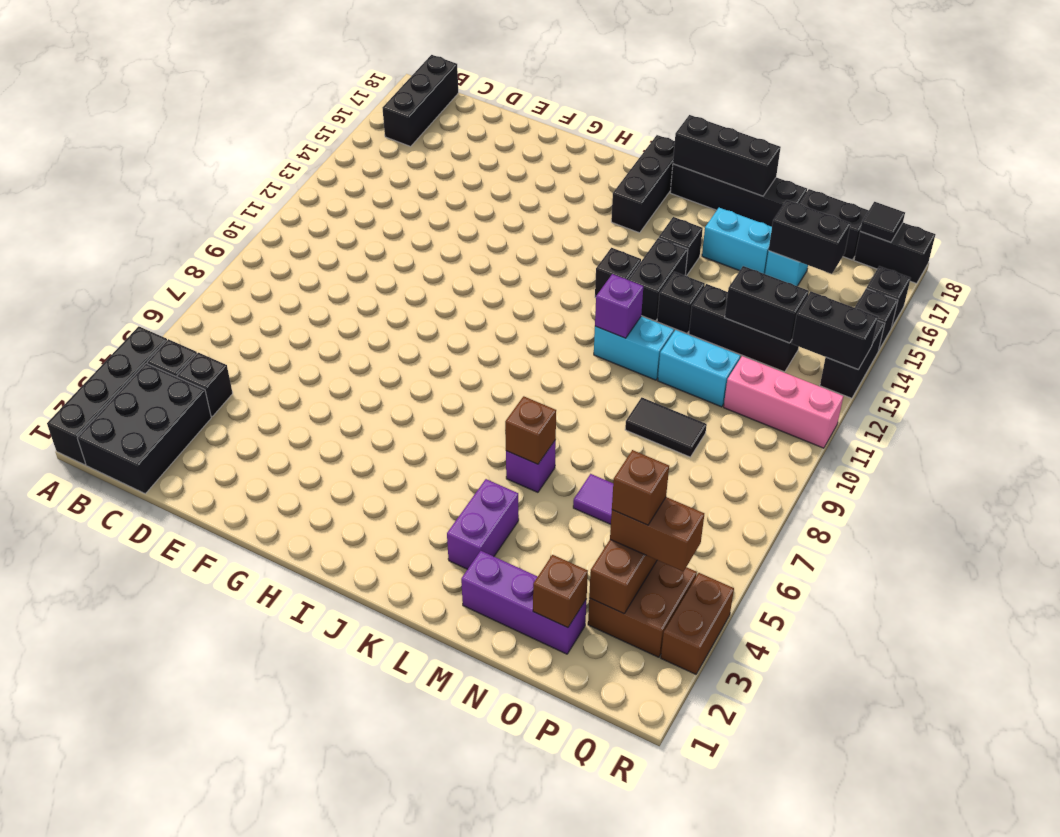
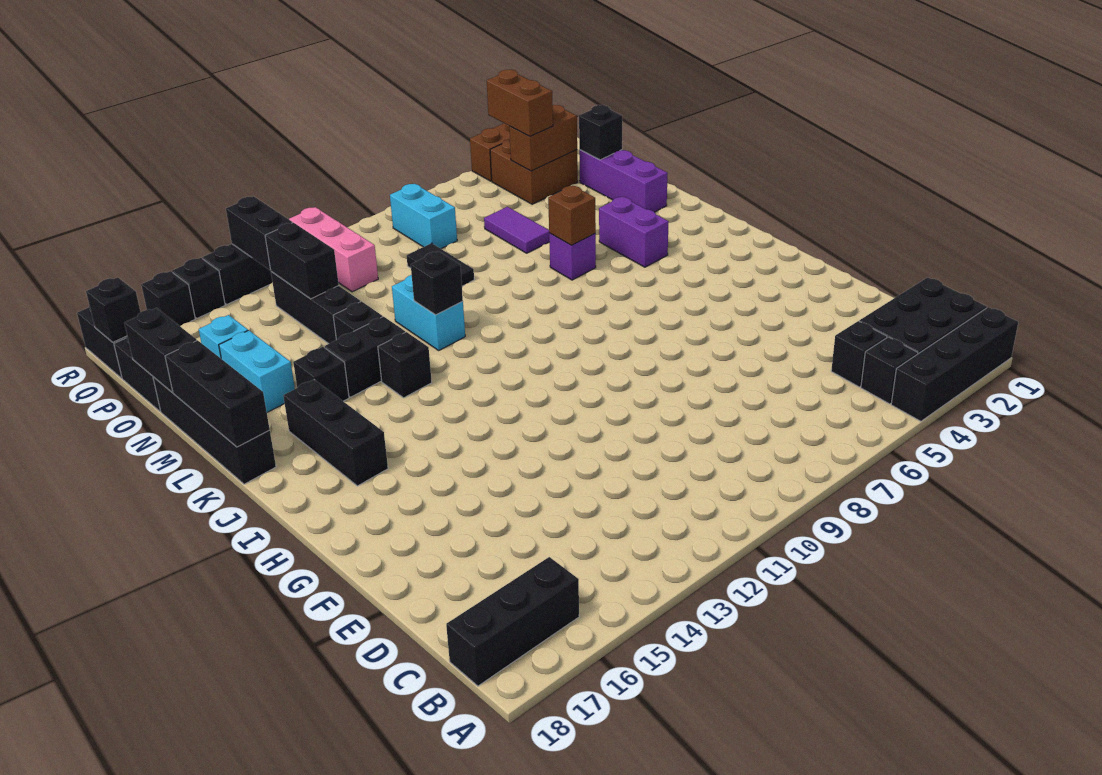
black 1x3 brick [611,135,675,233] -> black 1x3 brick turned to [283,380,388,486]
purple 1x2 brick [447,479,519,569] -> purple 1x2 brick turned to [599,197,669,267]
purple 1x1 brick [595,274,643,338] -> black 1x1 brick [411,251,463,315]
cyan 1x2 brick [658,330,740,407] -> cyan 1x2 brick moved to [390,184,457,249]
brown 1x1 brick [533,555,588,628] -> black 1x1 brick [579,105,622,160]
black 1x2 brick [769,200,851,274] -> black 1x2 brick moved to [124,308,197,392]
brown 1x1 brick [612,450,669,525] -> none
black 1x1 tile [860,202,905,242] -> black 1x1 brick [86,277,141,342]

